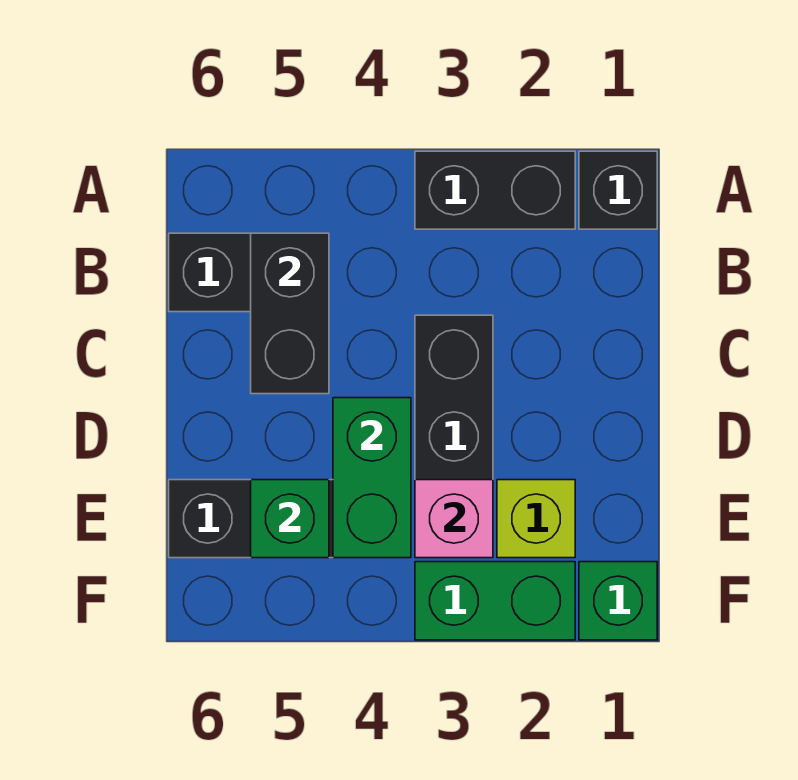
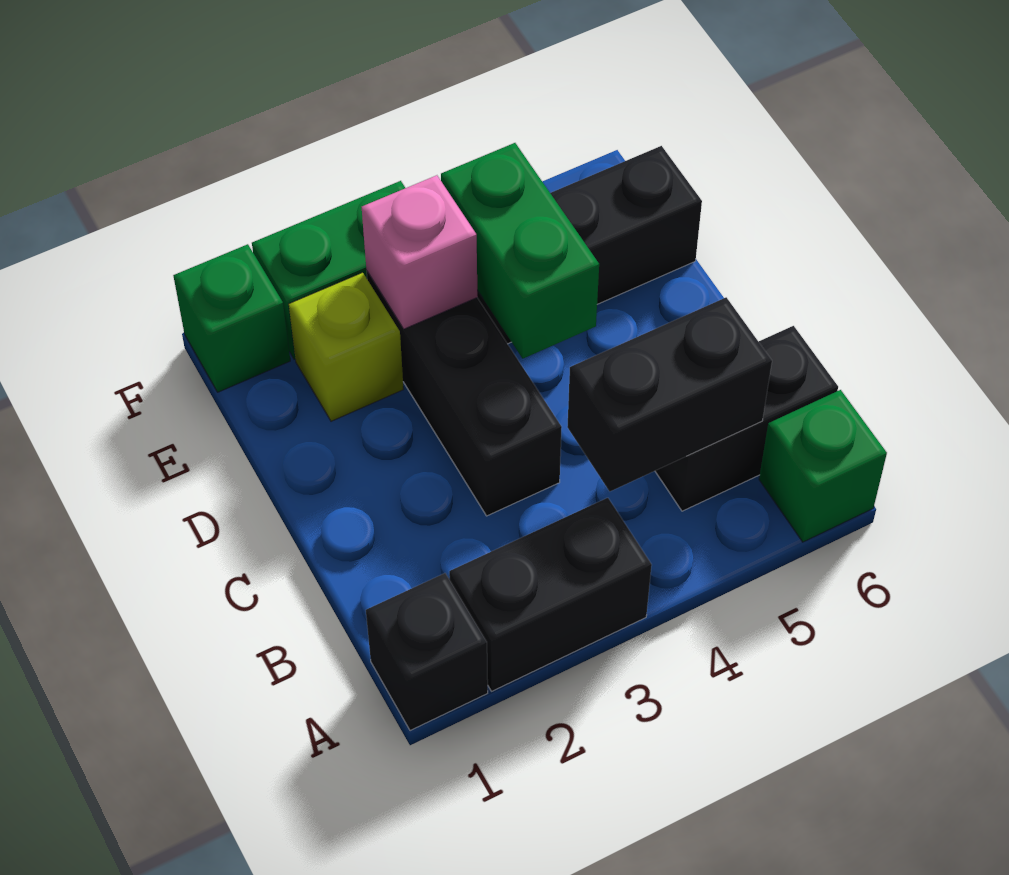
black 1x2 brick [251,233,329,394] -> black 1x2 brick turned to [567,297,772,491]
green 1x1 brick [251,480,329,558] -> green 1x1 brick moved to [759,390,887,542]

